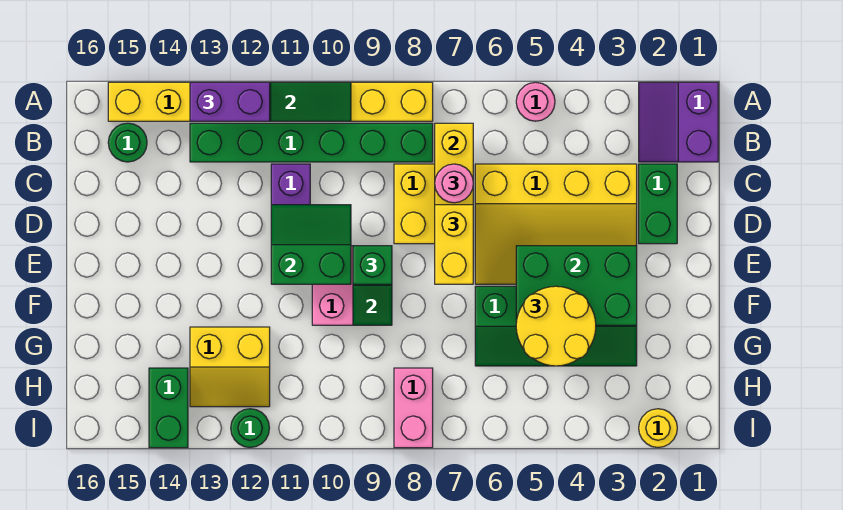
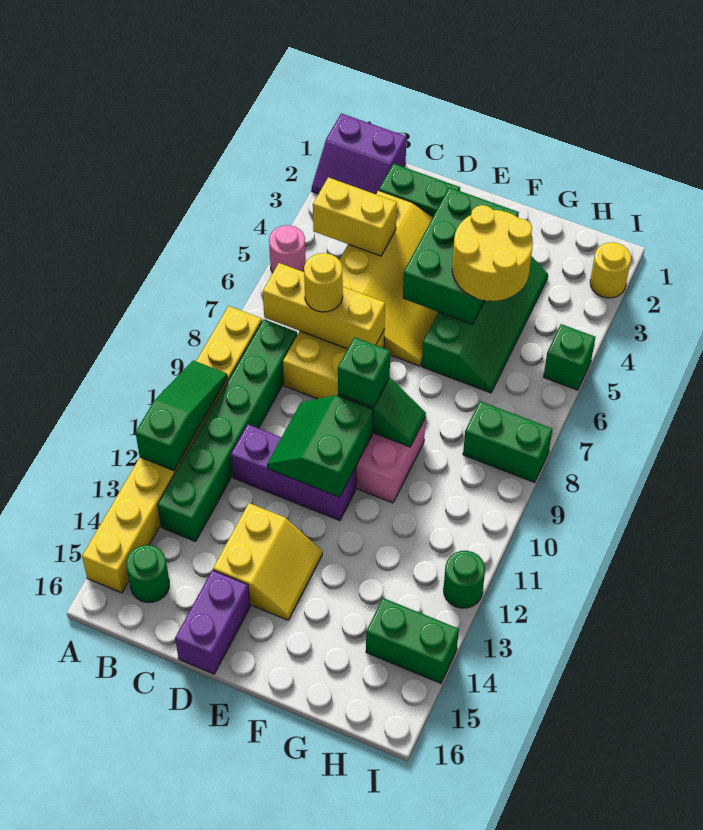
purple 1x2 brick [190,82,270,121] -> purple 1x2 brick moved to [175,570,250,674]
pink 1x1 round brick [435,164,473,203] -> yellow 1x1 round brick [304,253,343,312]
yellow 1x2 brick [435,205,473,284] -> yellow 1x2 brick moved to [313,177,397,256]
yellow 2x2 slope [190,327,270,407] -> yellow 2x2 slope moved to [213,503,322,620]
pink 1x2 brick [394,368,433,448] -> green 1x2 brick [463,401,552,483]
none -> green 1x1 brick [544,324,595,390]

